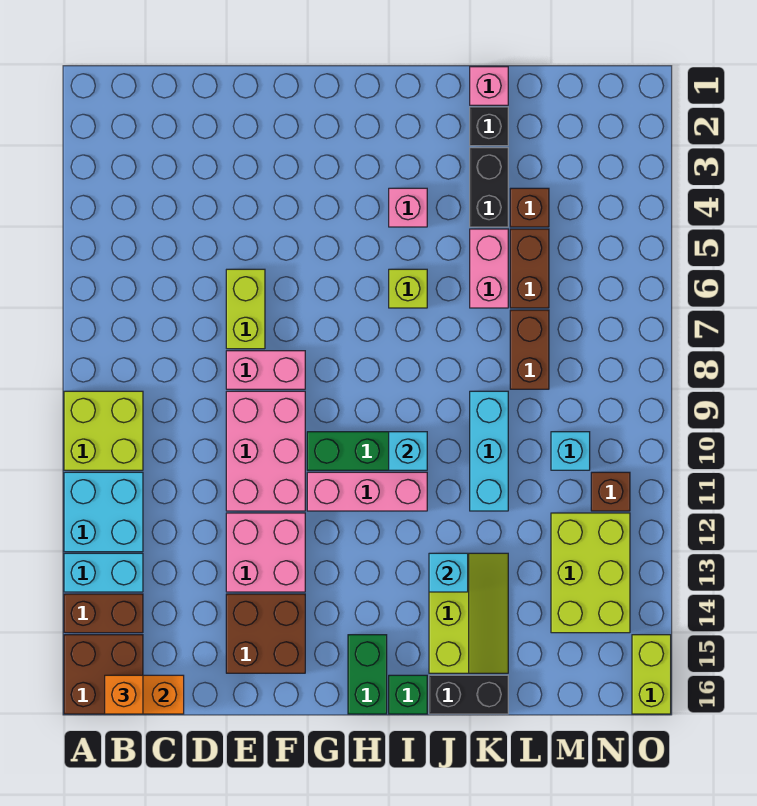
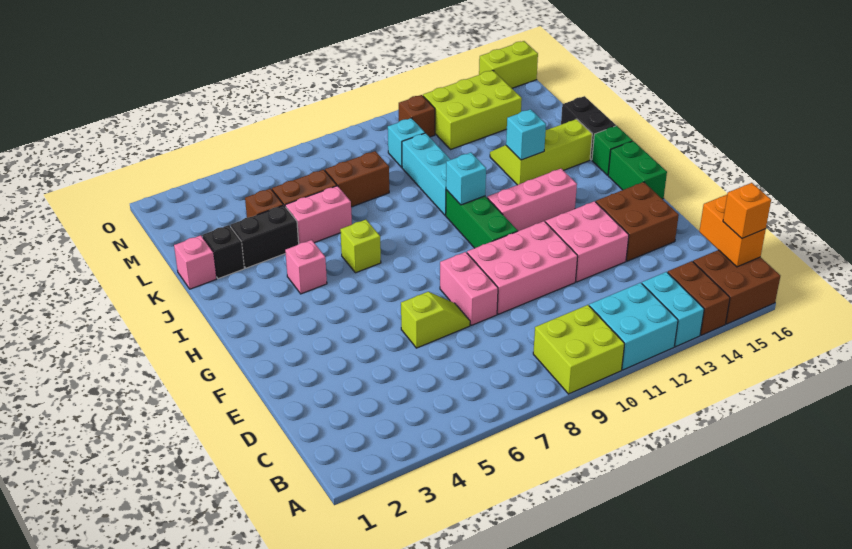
lime 1x2 brick [226,269,265,349] -> lime 1x2 slope [401,292,470,348]
pink 1x3 brick [307,472,427,511] -> pink 1x3 brick turned to [487,169,577,231]
green 1x2 brick [348,635,387,714] -> green 1x2 brick turned to [608,141,667,199]
cyan 1x3 brick [470,391,508,511] -> cyan 1x3 brick turned to [402,133,451,215]

